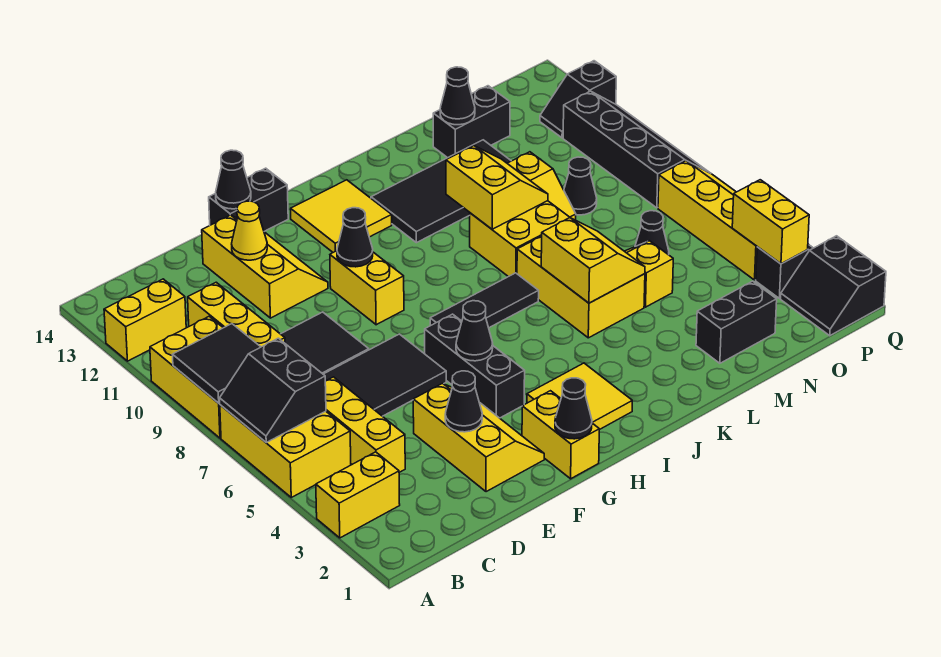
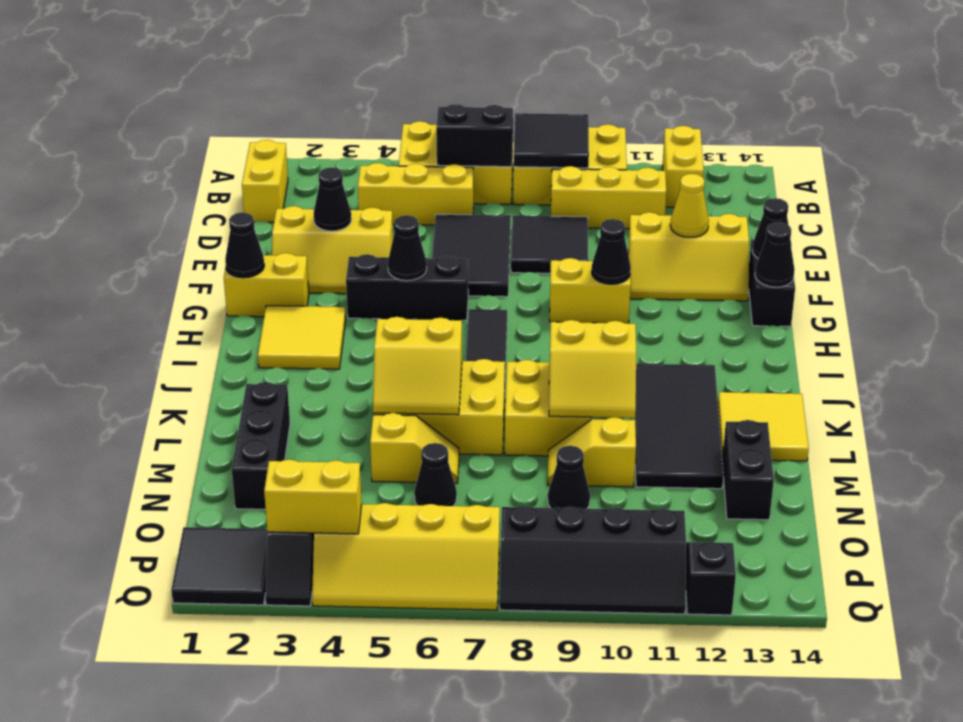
yellow 1x2 brick [316,452,400,538] -> yellow 1x2 brick moved to [242,140,288,222]
yellow 2x2 tile [291,180,392,252] -> yellow 2x2 tile moved to [718,392,809,461]
black 1x2 brick [696,281,777,363] -> black 1x3 brick [232,382,290,509]
black 1x1 cone [440,67,475,125] -> black 1x1 cone moved to [755,222,795,287]
black 2x2 slope [781,236,886,336] -> black 2x2 tile [171,527,268,605]

